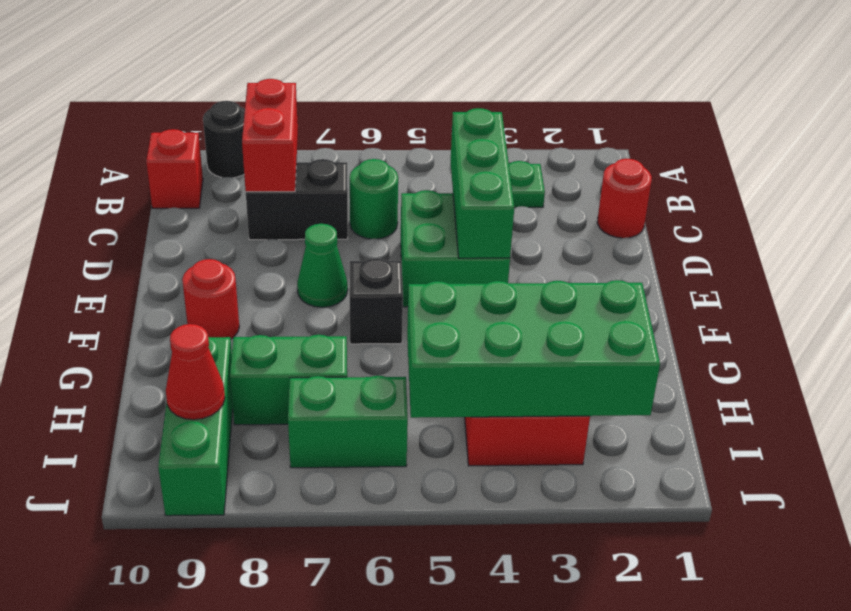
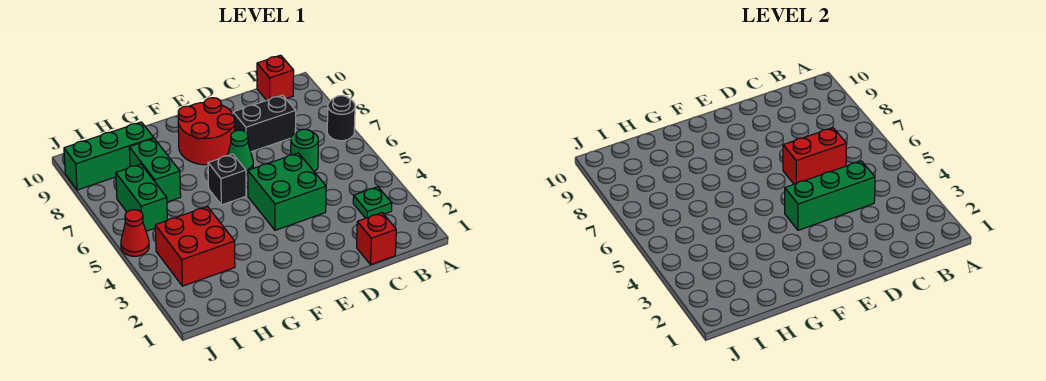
black 1x1 round brick [203,101,245,178] -> black 1x1 round brick moved to [327,96,355,141]
red 1x2 brick [242,79,298,192] -> red 1x2 brick moved to [783,128,847,184]
red 1x1 round brick [597,159,652,238] -> red 1x1 brick [357,213,396,265]
black 1x2 brick [246,159,348,240] -> black 1x2 brick turned to [233,95,296,152]
red 1x1 round brick [182,259,239,339] -> red 2x2 round brick [178,98,235,165]
green 2x4 brick [407,280,660,418] -> none
red 1x1 cone [166,324,225,420] -> red 1x1 cone moved to [121,210,149,256]

